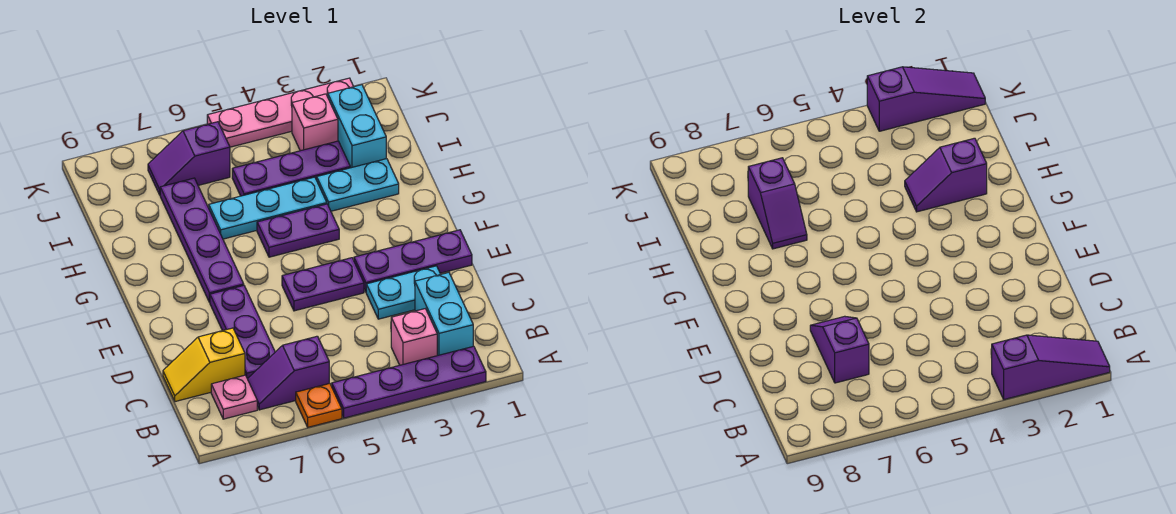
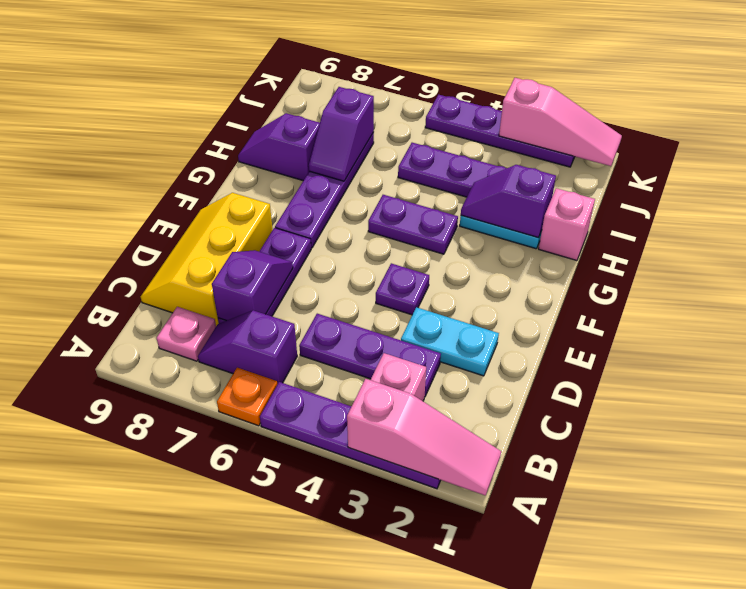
purple 1x3 slope [992,335,1110,400] -> pink 1x3 slope [347,379,501,495]
cyan 1x2 brick [415,272,473,356] -> none
yellow 1x2 slope [163,328,245,402] -> yellow 2x3 slope [141,193,273,326]
purple 1x3 plate [354,230,472,292] -> purple 1x3 plate moved to [299,314,441,397]
purple 1x2 plate [282,258,364,311] -> purple 1x1 plate [376,263,429,315]
cyan 1x3 plate [209,177,327,239] -> none
cyan 1x2 brick [327,85,386,168] -> none
pink 1x1 brick [292,94,338,151] -> pink 1x1 brick moved to [539,188,595,261]
purple 1x2 slope [148,122,230,195] -> purple 1x2 slope moved to [238,113,320,181]
purple 1x3 slope [867,67,985,131] -> pink 1x3 slope [499,78,622,166]
pink 1x4 plate [207,78,354,147] -> purple 1x4 plate [425,95,575,167]

